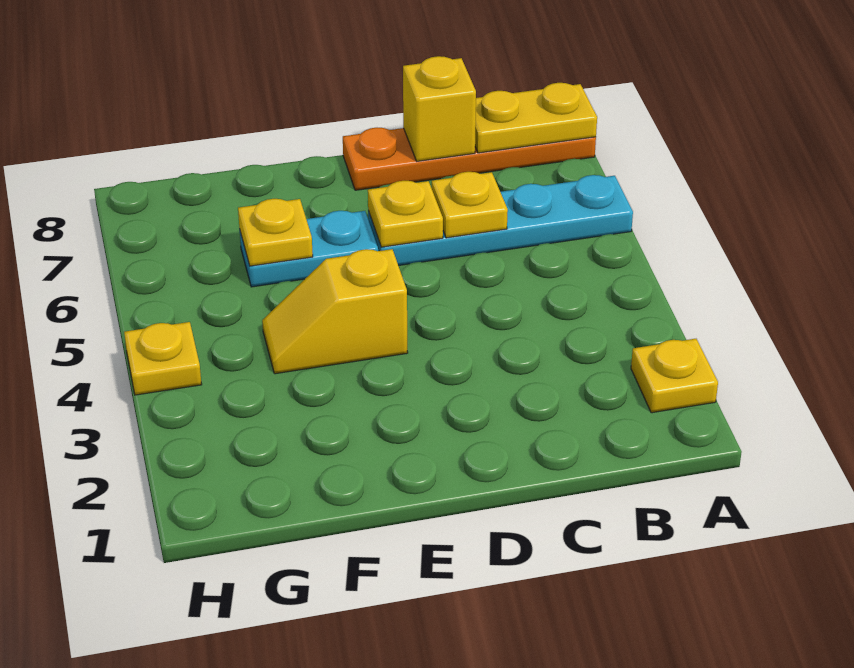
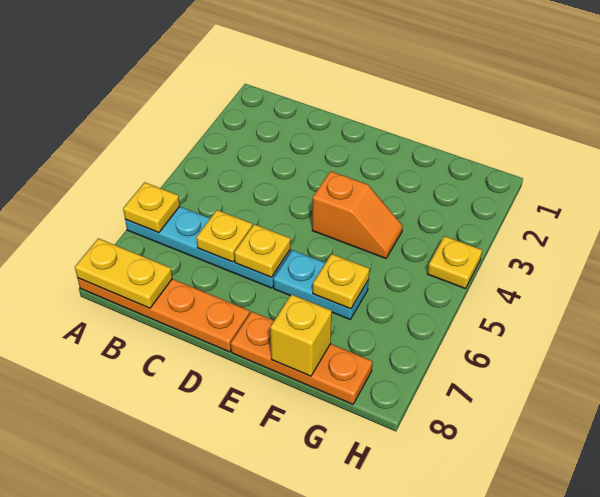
yellow 1x1 plate [631,339,718,413] -> yellow 1x1 plate moved to [123,182,180,233]
yellow 1x1 brick [403,56,476,161] -> yellow 1x1 brick moved to [270,294,332,376]
yellow 1x2 slope [262,249,408,374] -> orange 1x2 slope [312,171,403,258]
none -> orange 1x3 plate [231,312,373,404]

